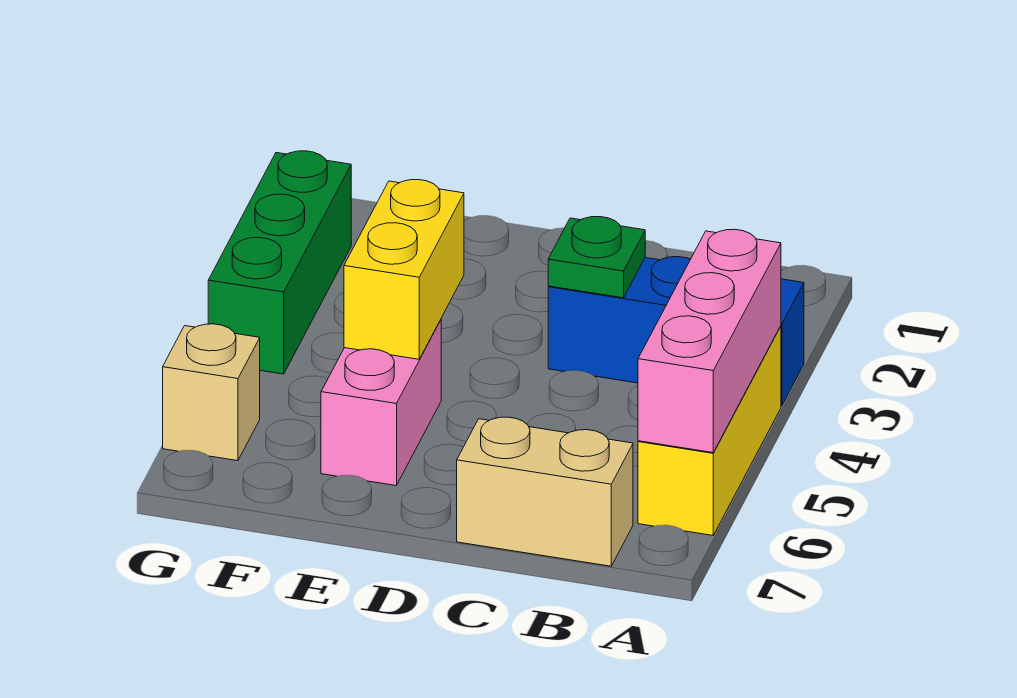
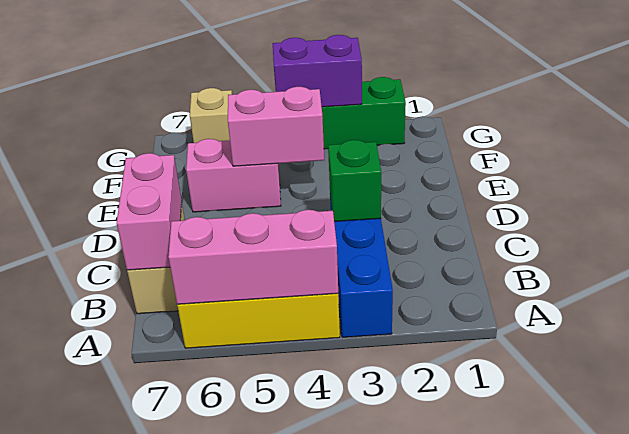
none -> pink 1x2 brick [117,153,182,270]
green 1x1 plate [548,217,645,298] -> green 1x1 brick [328,140,381,222]
yellow 1x2 brick [344,180,464,359] -> pink 1x2 brick [228,87,324,166]
none -> purple 1x2 brick [273,35,362,107]

